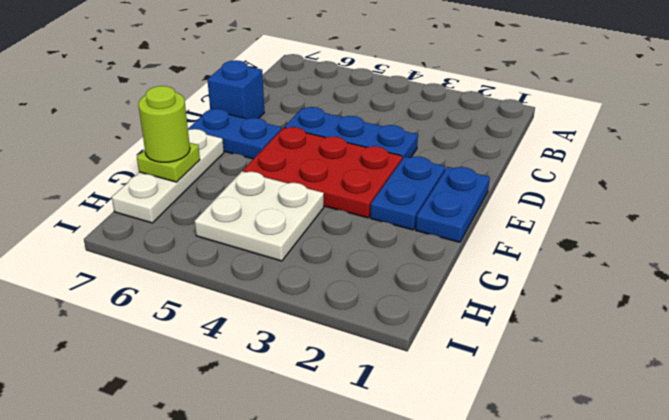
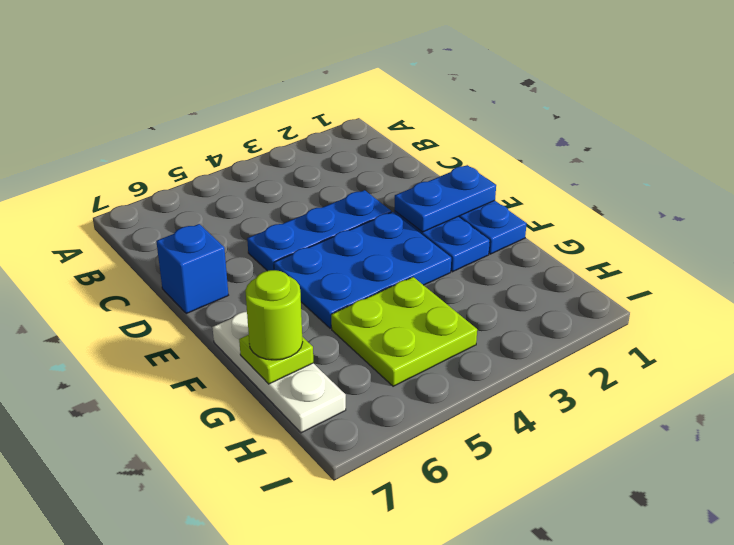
red 2x3 plate [243,127,402,218] -> blue 2x3 plate [274,212,451,328]
blue 1x2 plate [188,109,282,159] -> blue 1x2 plate moved to [394,165,496,232]
white 2x2 plate [195,171,324,261] -> lime 2x2 plate [331,277,477,386]

